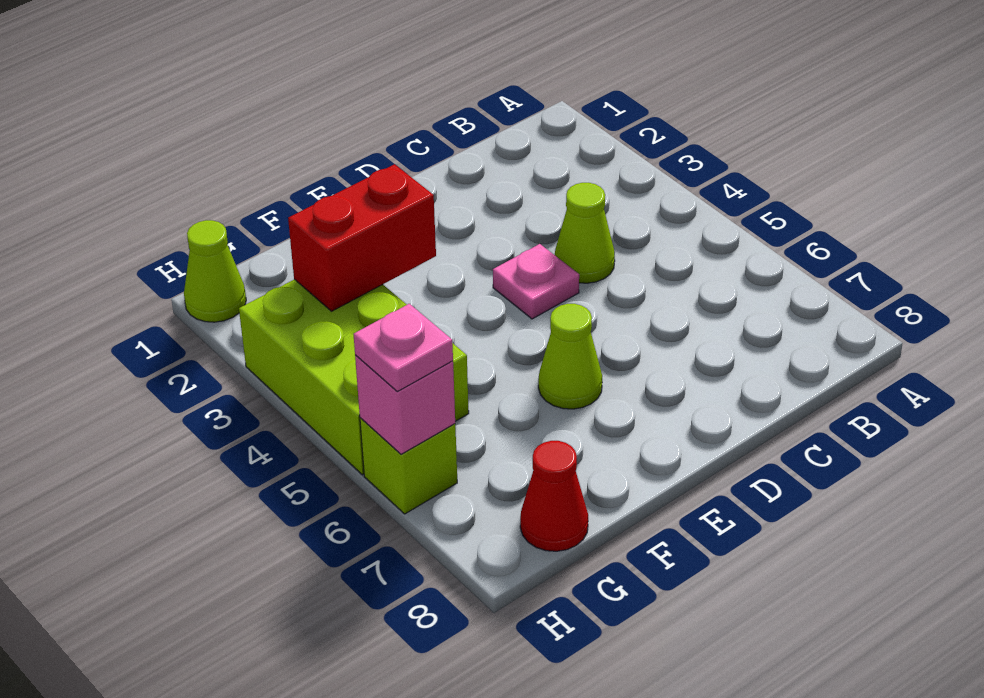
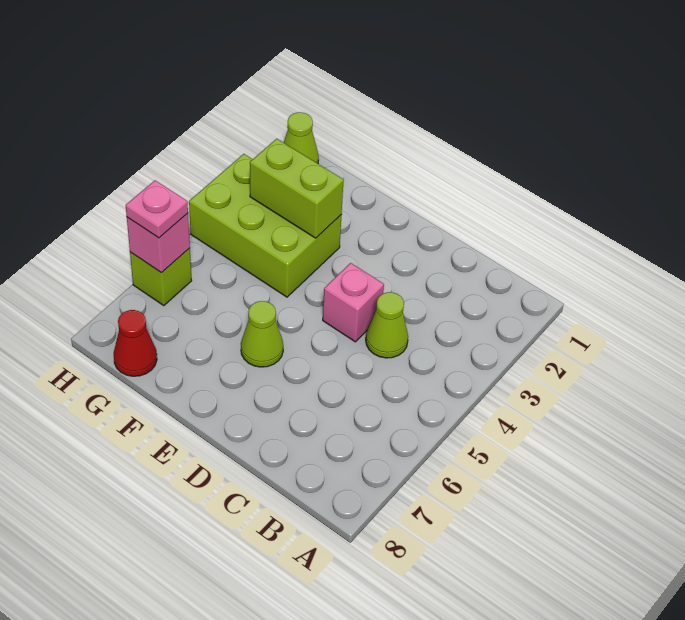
pink 1x1 plate [493,244,579,319] -> pink 1x1 brick [323,263,384,342]
red 1x2 brick [288,164,436,311] -> lime 1x2 brick [250,139,344,238]
lime 2x3 brick [239,279,469,475] -> lime 2x3 brick turned to [189,154,341,297]

